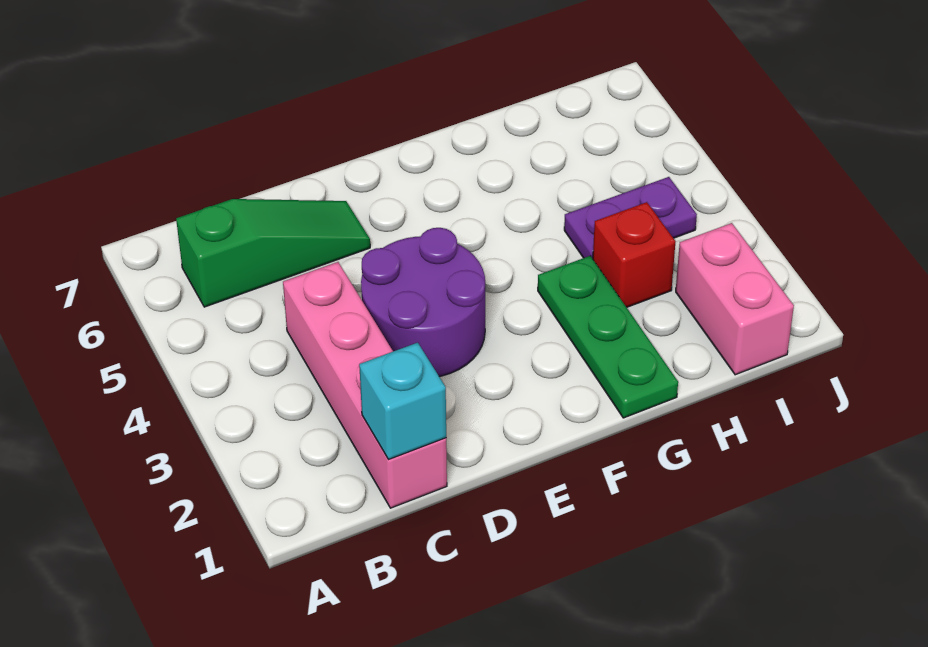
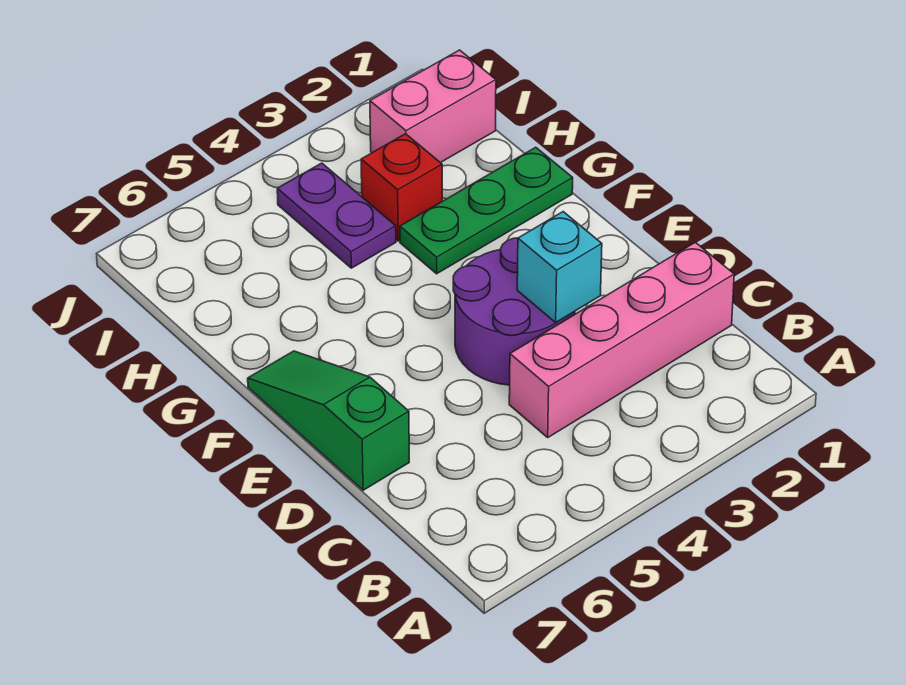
green 1x3 slope [176,199,370,307] -> green 1x3 slope moved to [248,351,409,490]
cyan 1x1 brick [359,343,446,460] -> cyan 1x1 brick moved to [517,212,602,322]

